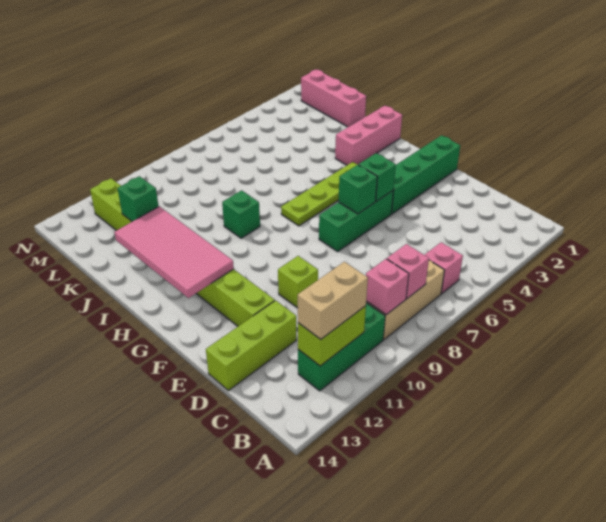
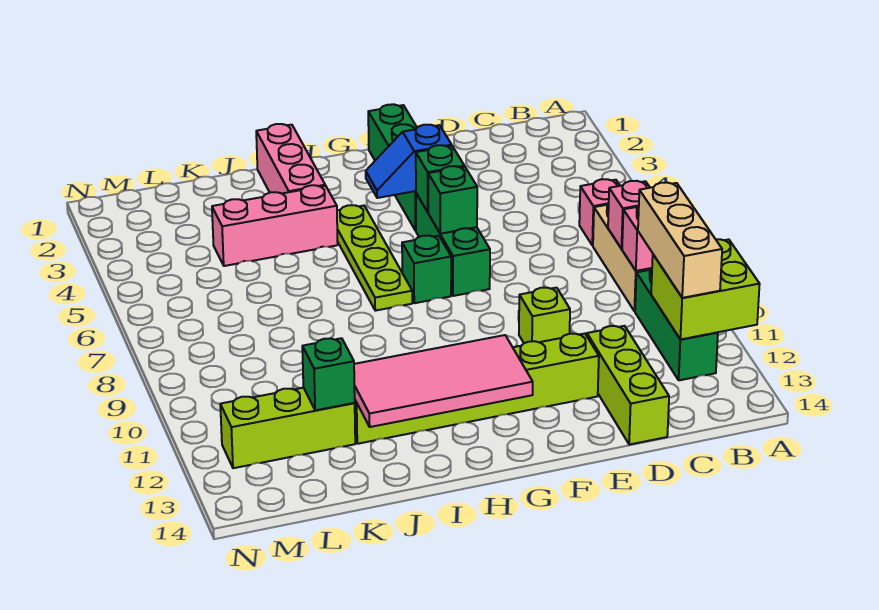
lime 1x2 brick [298,306,366,366] -> lime 2x2 brick [651,239,760,339]
tan 1x2 brick [298,262,368,339] -> tan 1x3 brick [638,183,722,298]
none -> blue 1x2 slope [366,125,452,198]
green 1x1 brick [222,190,260,238] -> green 1x1 brick moved to [402,236,451,303]
pink 1x3 brick [301,70,366,127] -> pink 1x3 brick moved to [212,185,338,266]

